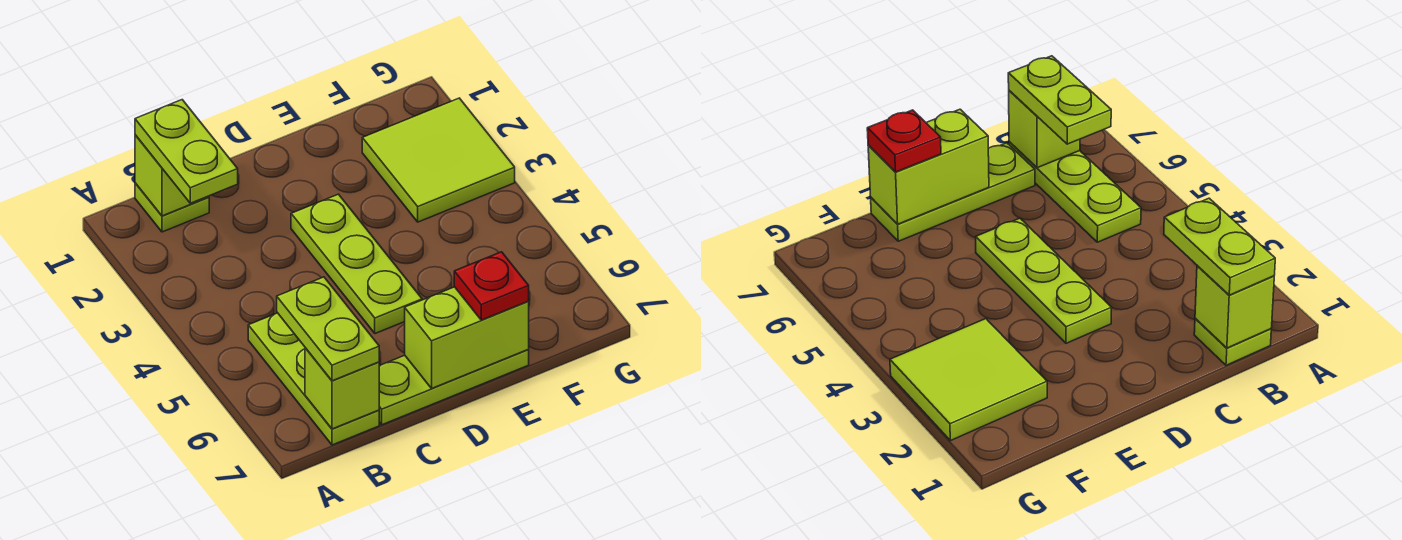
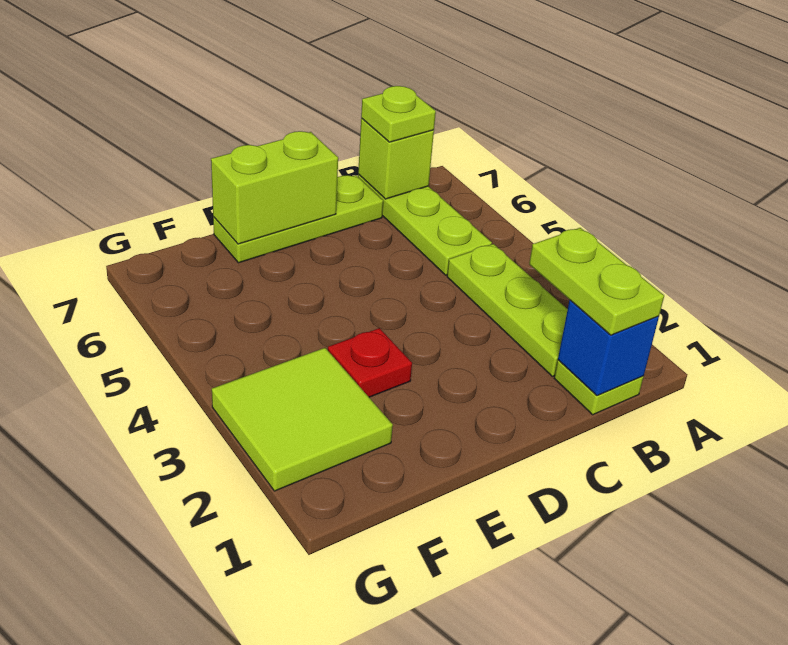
lime 1x1 brick [135,135,209,216] -> blue 1x1 brick [558,300,659,396]
lime 1x2 plate [277,277,379,381] -> lime 1x1 plate [361,86,436,142]
lime 1x3 plate [291,194,422,333] -> lime 1x3 plate moved to [447,244,568,376]
red 1x1 plate [454,252,529,320] -> red 1x1 plate moved to [328,328,412,397]

